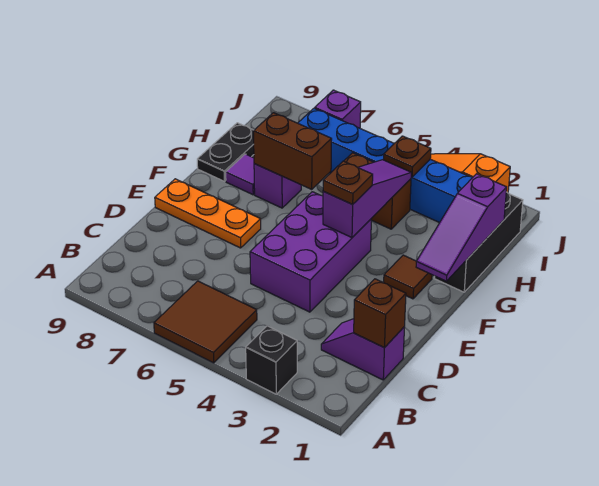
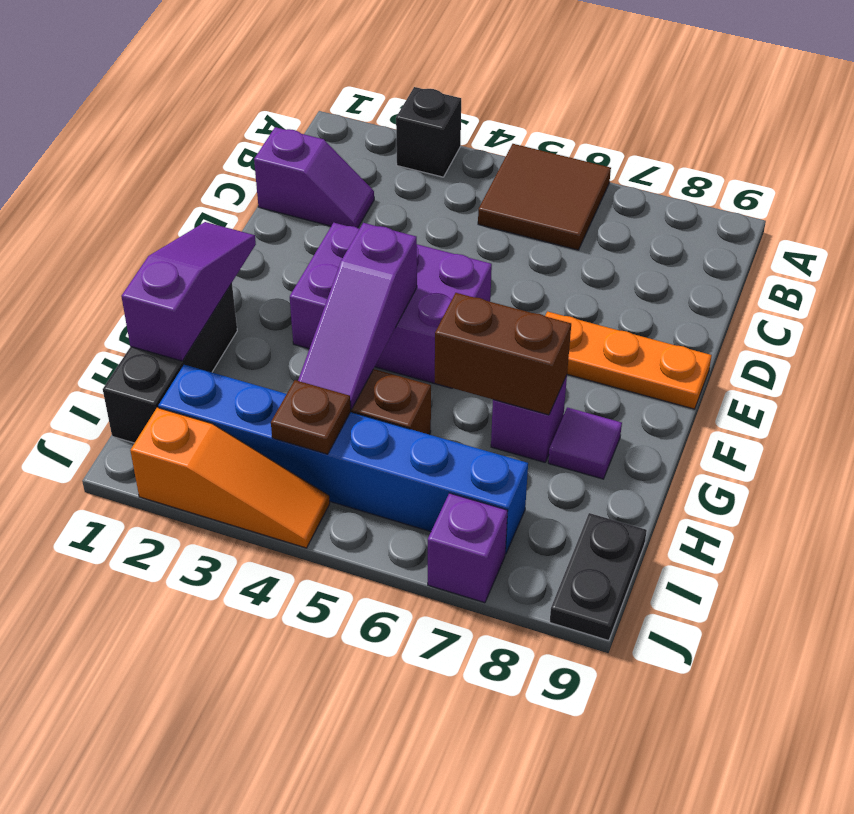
brown 1x1 brick [354,279,406,348] -> none
purple 2x3 brick [250,192,371,312] -> purple 2x3 brick turned to [290,223,492,388]
brown 1x1 tile [384,255,432,299] -> none
brown 1x1 plate [323,161,373,204] -> none
black 1x2 plate [197,123,254,181] -> black 1x2 plate moved to [550,513,647,641]

